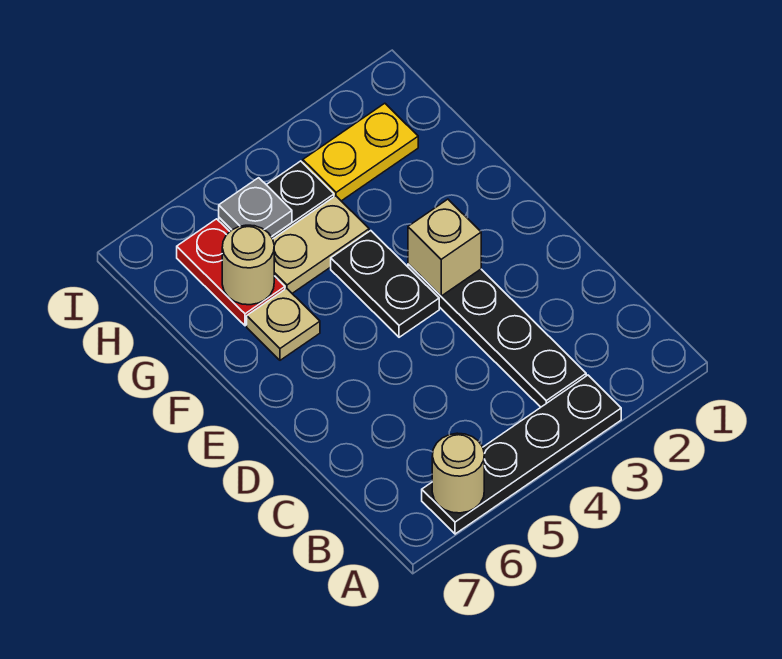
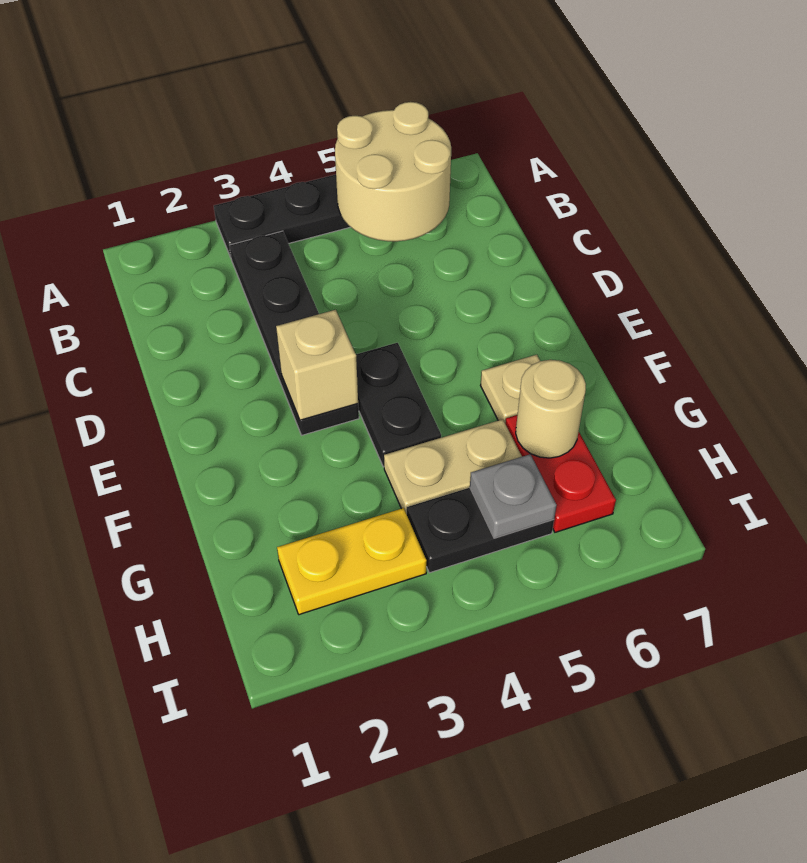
tan 1x1 round brick [432,433,484,513] -> tan 2x2 round brick [335,102,451,241]

